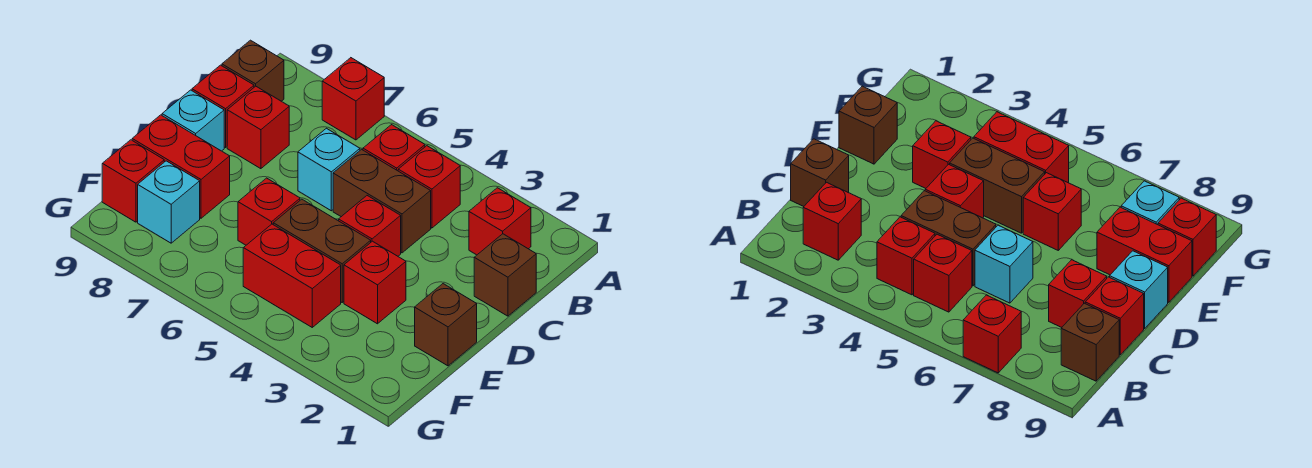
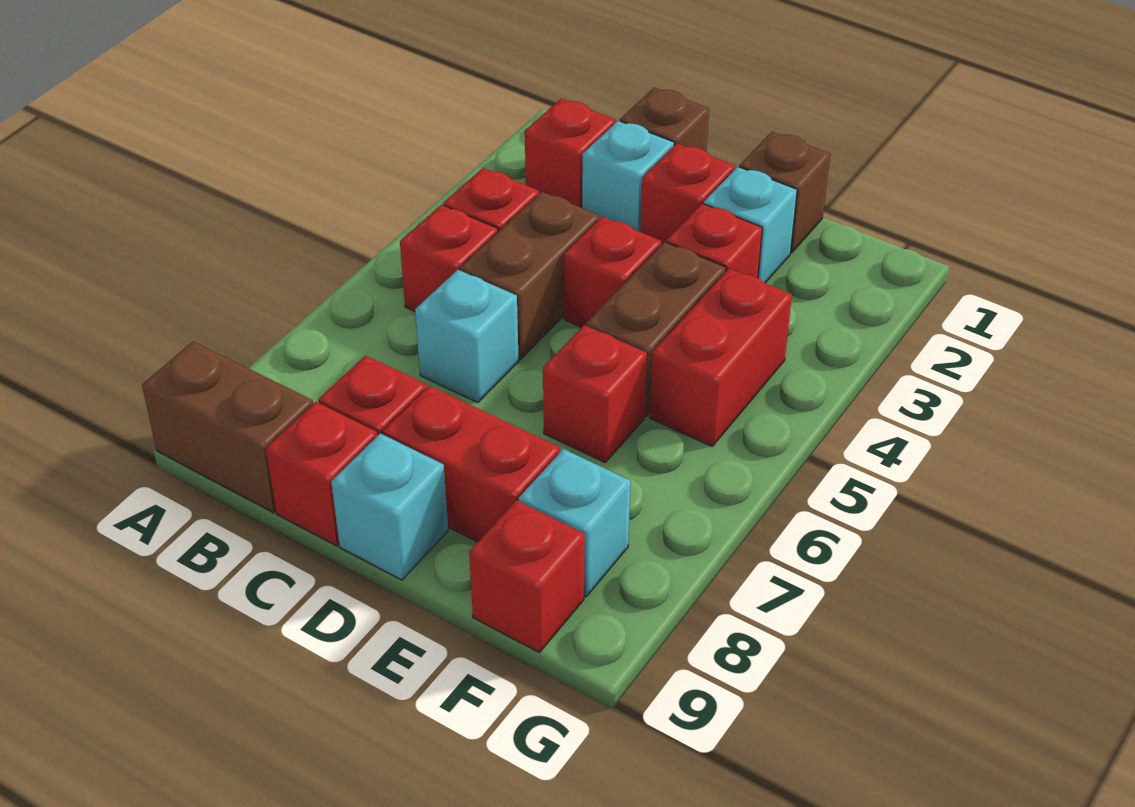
red 1x1 brick [322,58,384,140] -> red 1x1 brick moved to [640,143,735,245]
brown 1x1 brick [222,40,284,101] -> brown 1x2 brick [142,342,313,512]
none -> cyan 1x1 brick [582,121,674,232]
none -> cyan 1x1 brick [704,167,797,283]
red 1x2 brick [132,115,230,218] -> red 1x2 brick turned to [383,386,560,542]

